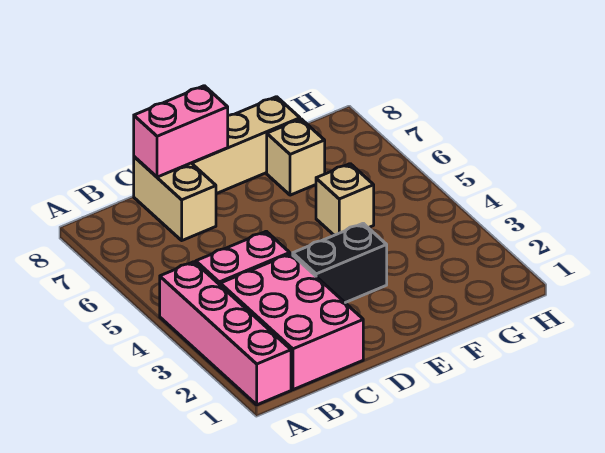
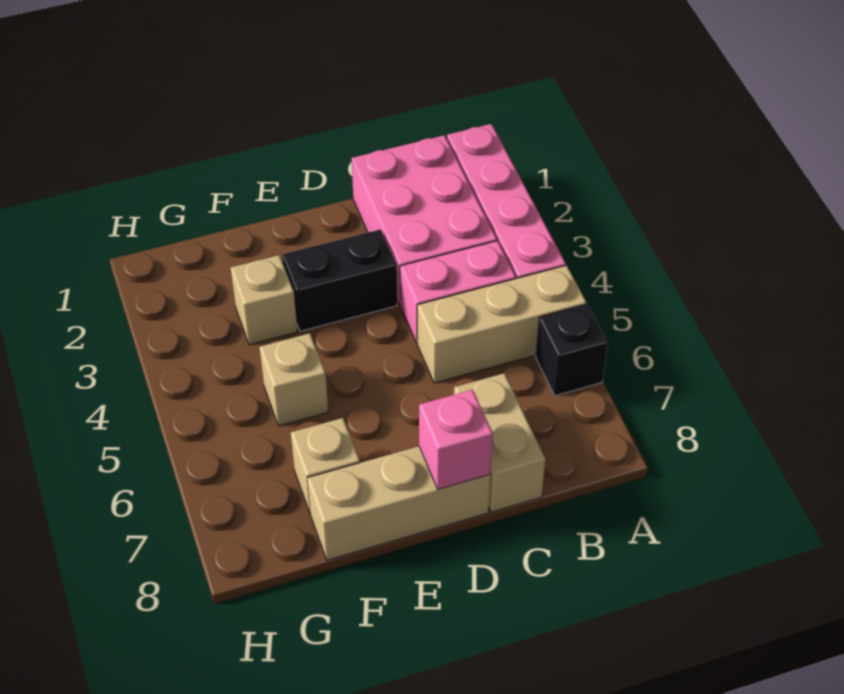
none -> tan 1x3 brick [417,265,586,383]
none -> black 1x1 brick [536,304,608,396]
pink 1x2 brick [134,86,228,177] -> pink 1x1 brick [419,390,493,489]
none -> tan 1x1 brick [231,255,298,345]

